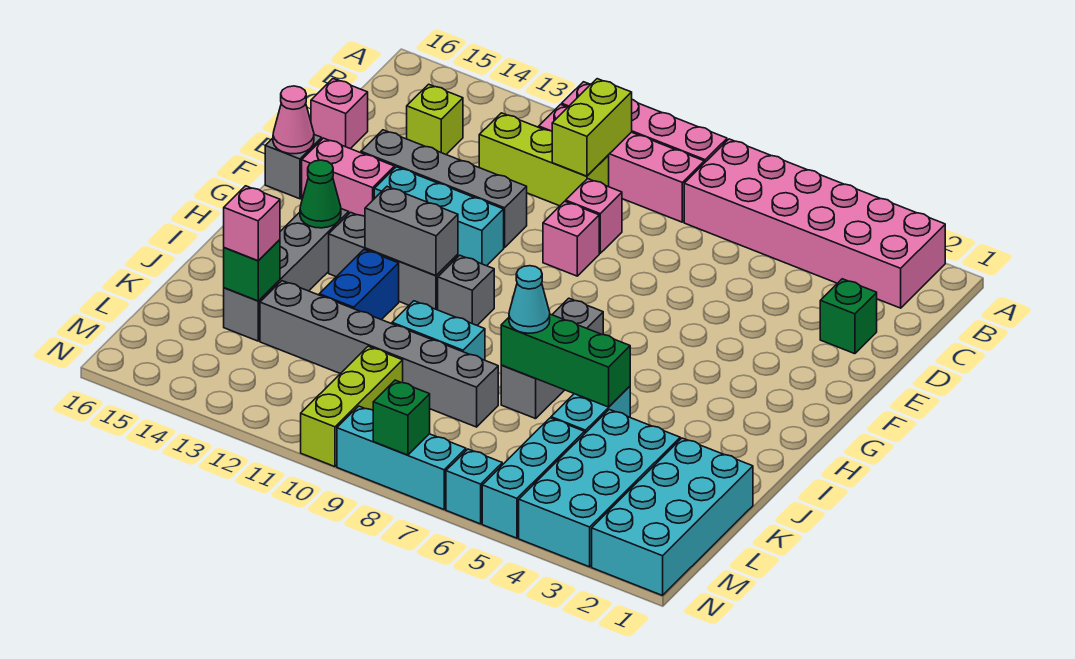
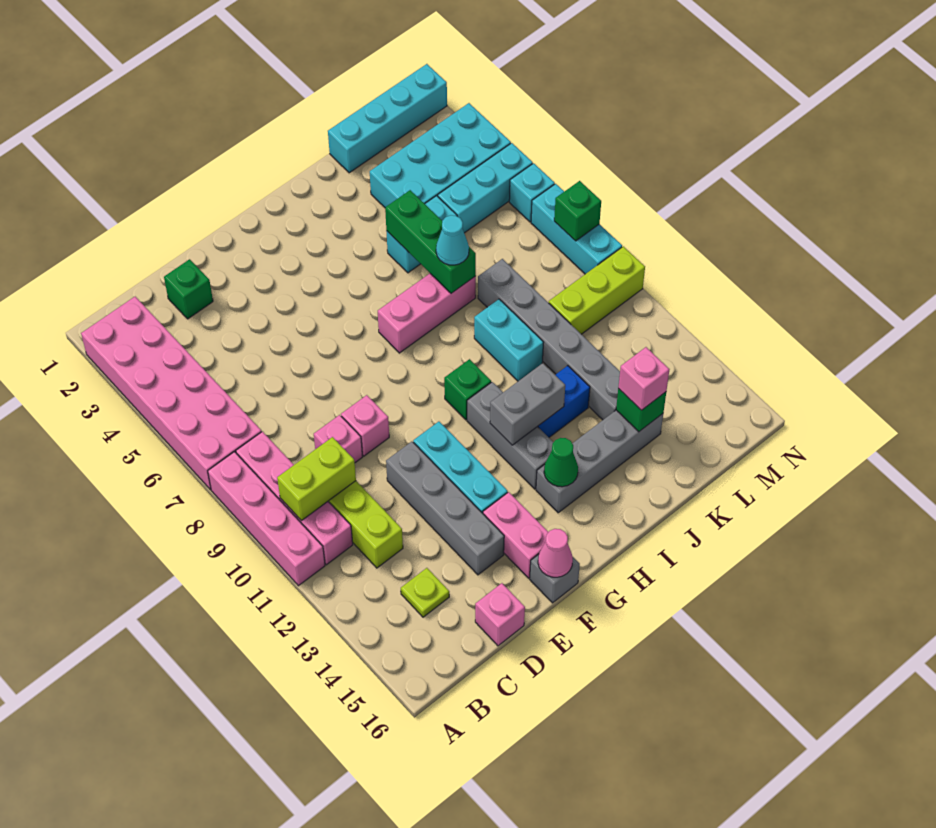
lime 1x1 brick [407,84,463,154] -> lime 1x1 plate [401,568,449,617]
grey 1x3 brick [501,298,603,419] -> pink 1x3 brick [378,274,476,353]
grey 1x1 brick [438,255,494,325] -> green 1x1 brick [444,359,491,420]
grey 1x2 brick [365,187,458,276] -> grey 1x2 brick turned to [490,363,565,445]
cyan 2x4 brick [592,438,753,596] -> cyan 1x4 brick [328,64,447,173]

